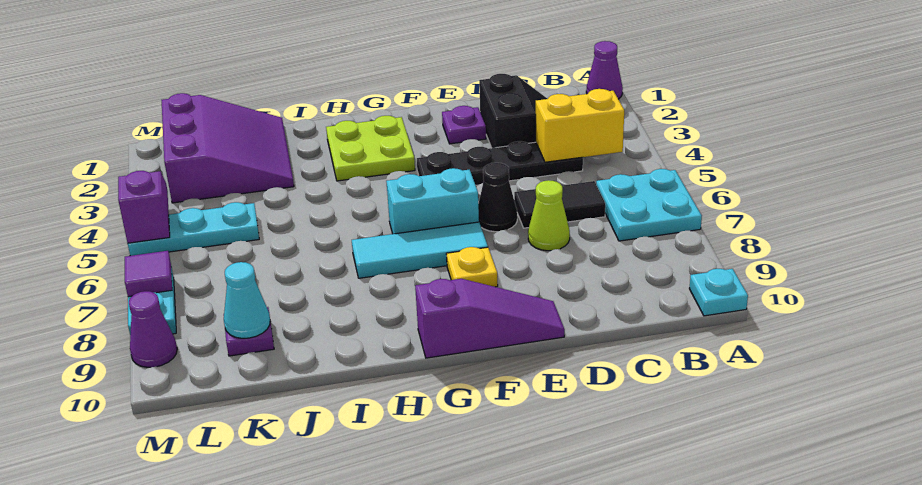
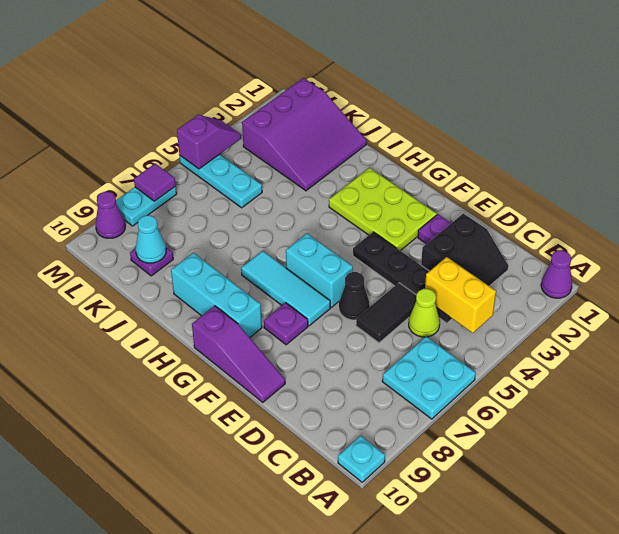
black 1x2 tile [514,181,605,228] -> black 1x2 tile turned to [356,283,416,343]
lime 1x1 cone [528,180,570,251] -> lime 1x1 cone moved to [409,289,440,337]
yellow 1x1 plate [447,247,498,287] -> purple 1x1 plate [264,303,308,345]
lime 2x2 plate [326,116,415,181] -> lime 2x3 plate [329,168,437,251]
none -> cyan 1x3 brick [171,253,262,337]

